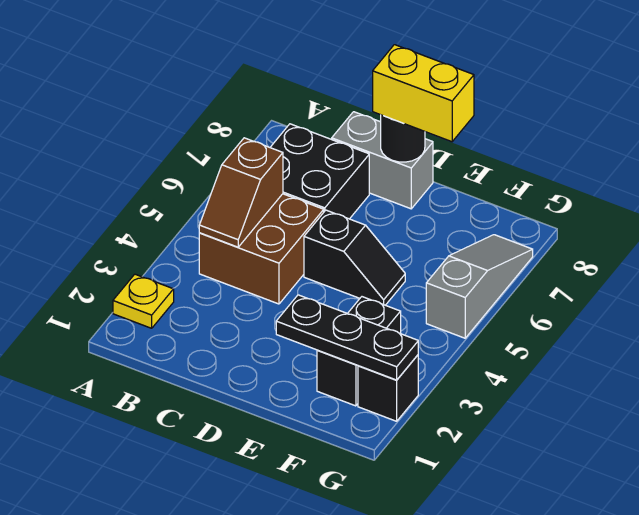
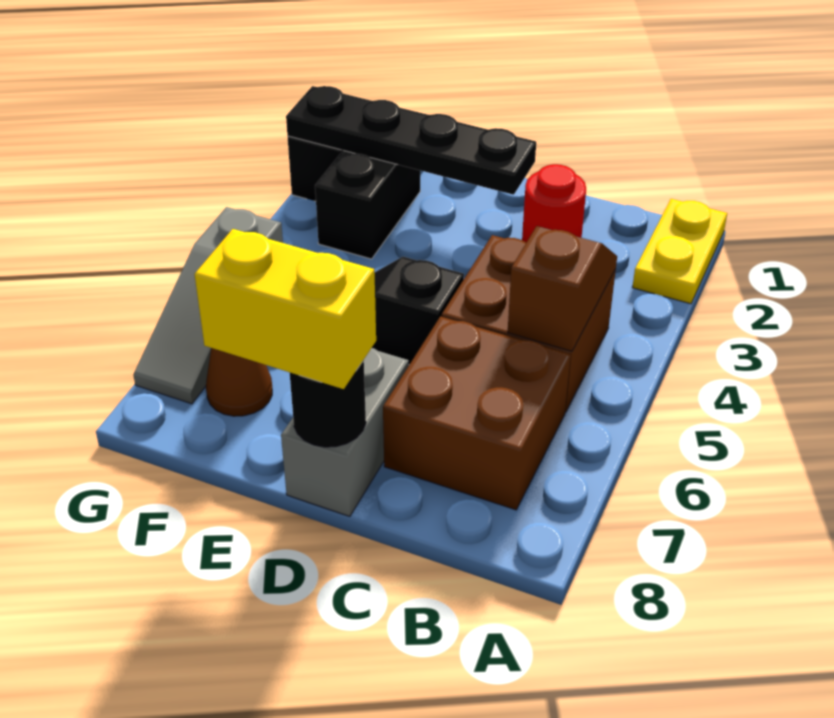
yellow 1x1 plate [113,274,174,328] -> yellow 1x2 plate [632,199,727,304]
black 2x2 brick [270,124,369,219] -> brown 2x2 brick [383,316,571,510]
none -> red 1x1 round brick [522,164,586,242]
grey 1x2 brick [332,112,433,209] -> grey 1x2 brick turned to [281,348,409,516]
black 1x3 plate [276,295,418,380] -> black 1x4 plate [286,86,536,195]
none -> brown 1x1 cone [206,348,272,416]

